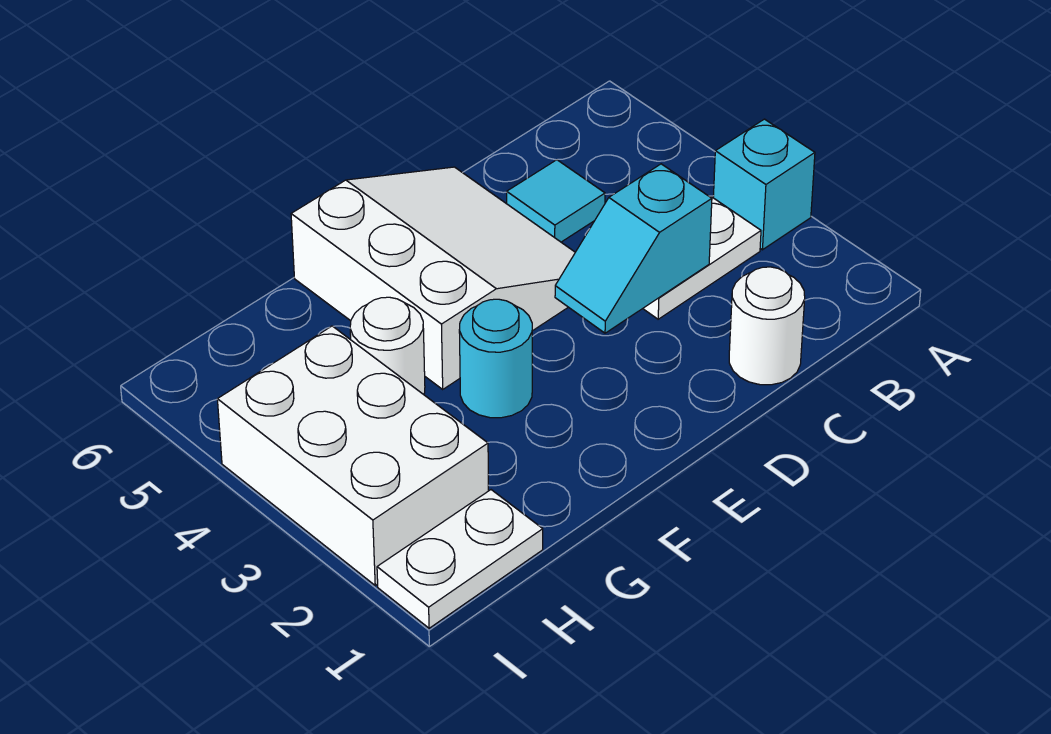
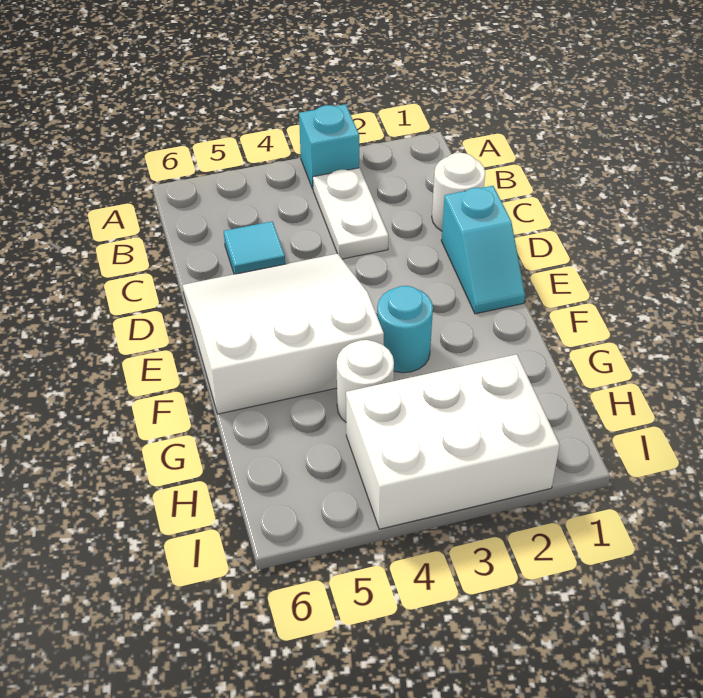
cyan 1x2 slope [555,164,712,333] -> cyan 1x2 slope moved to [441,186,525,314]
white 1x2 plate [377,490,543,628] -> none

